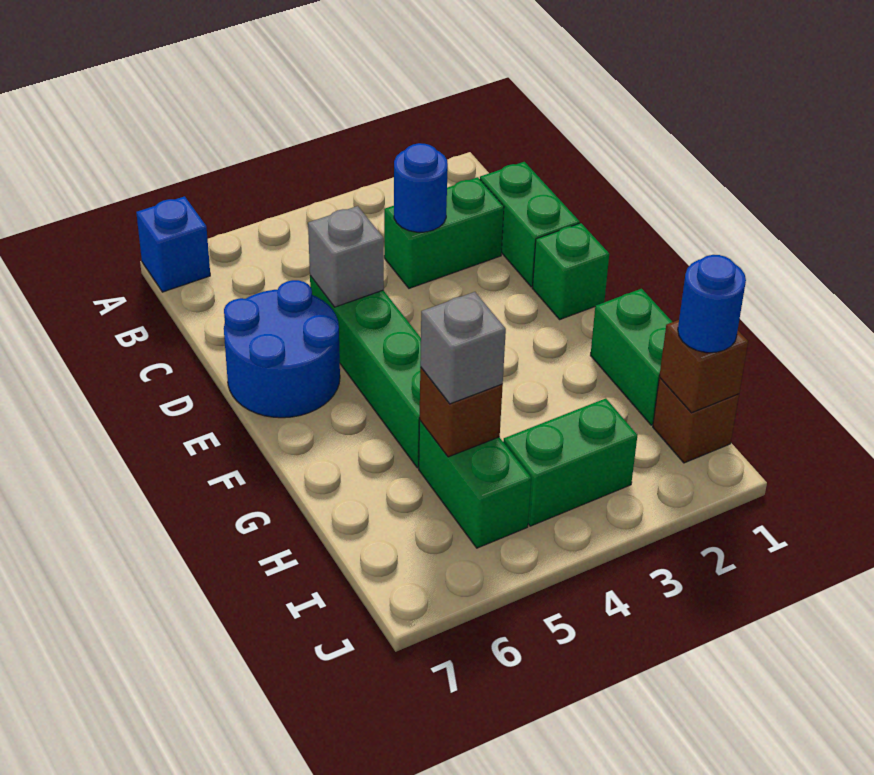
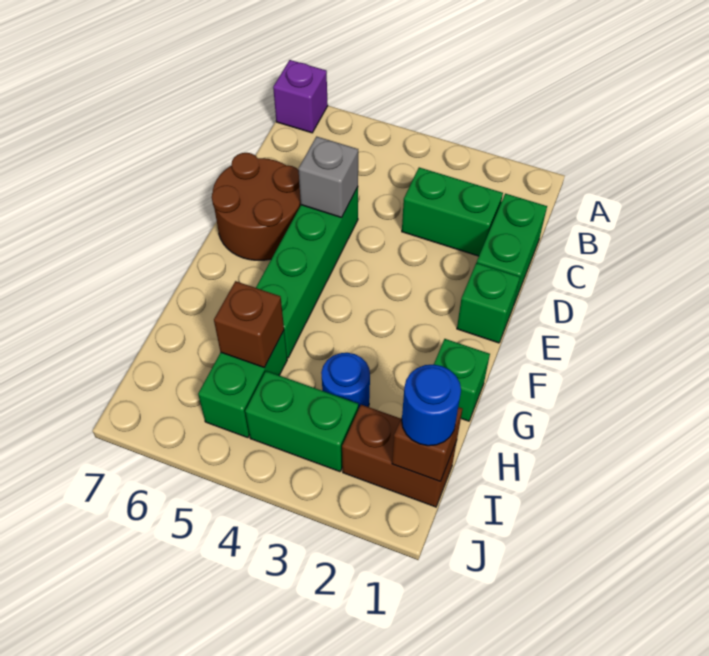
blue 1x1 brick [136,196,210,292] -> purple 1x1 brick [273,60,328,133]
blue 1x1 round brick [394,143,448,232] -> blue 1x1 round brick moved to [321,353,370,409]
blue 2x2 round brick [224,280,340,418] -> brown 2x2 round brick [212,153,301,260]
green 1x2 brick [591,289,672,425] -> green 1x1 brick [434,339,490,421]
grey 1x1 brick [420,292,506,404] -> none
brown 1x1 brick [653,378,739,463] -> brown 1x2 brick [342,405,457,507]

